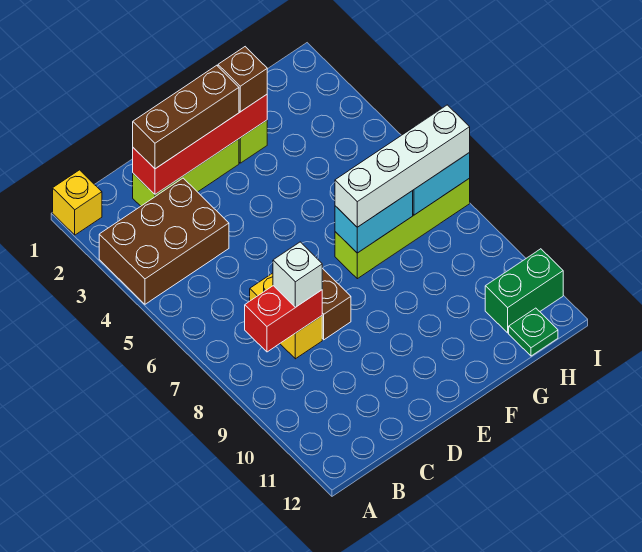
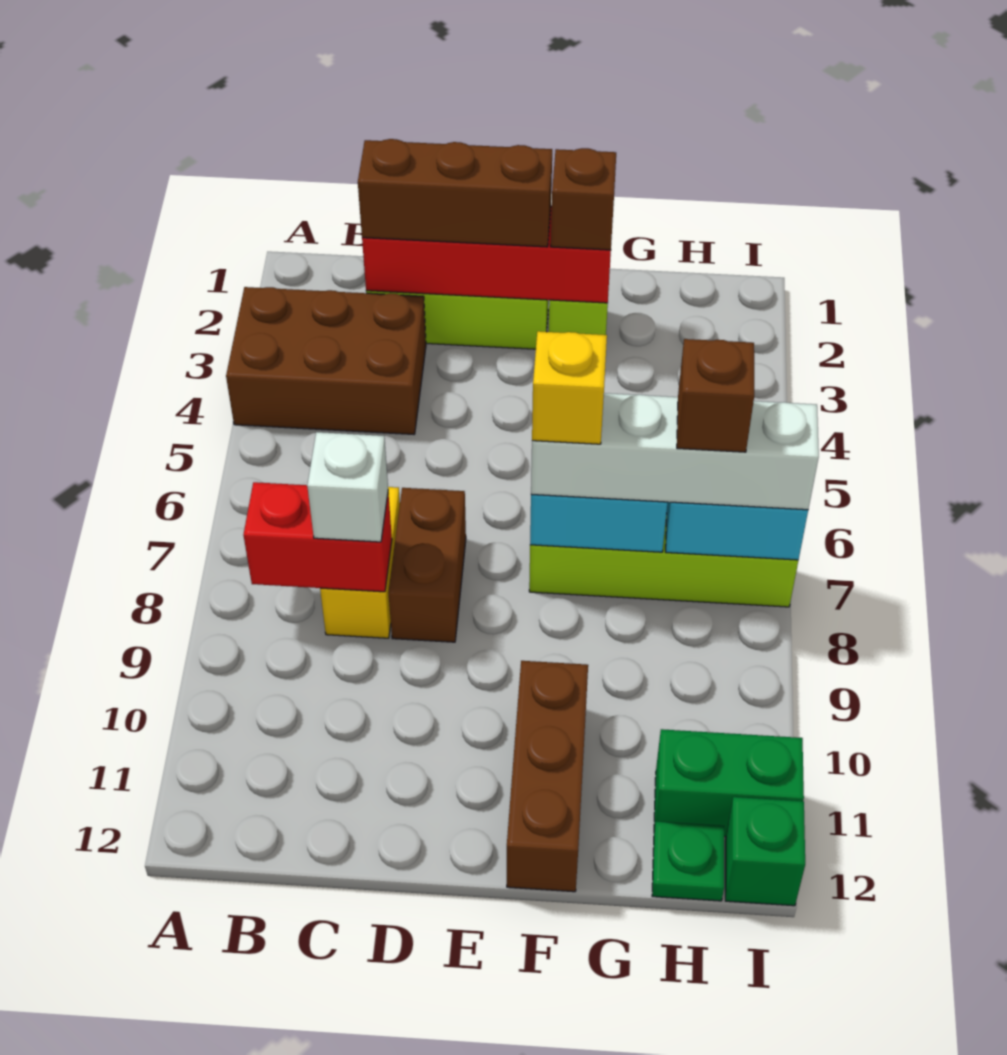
yellow 1x1 brick [53,170,102,235] -> yellow 1x1 brick moved to [532,331,607,444]
none -> brown 1x3 brick [507,661,588,892]
none -> brown 1x1 brick [677,339,754,452]
none -> green 1x1 brick [725,797,805,906]

